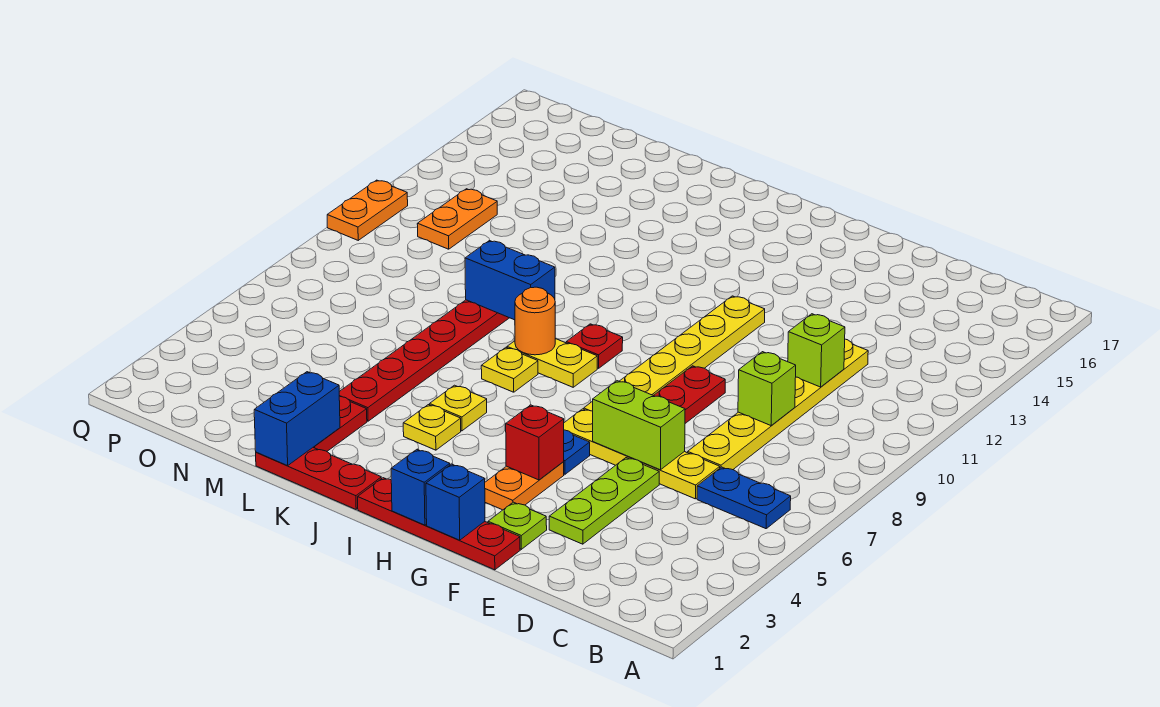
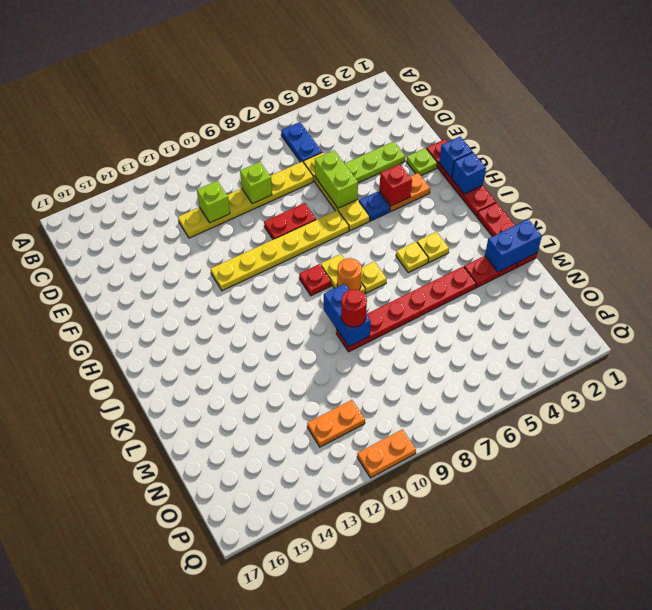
none -> red 1x1 round brick [341,289,367,327]

